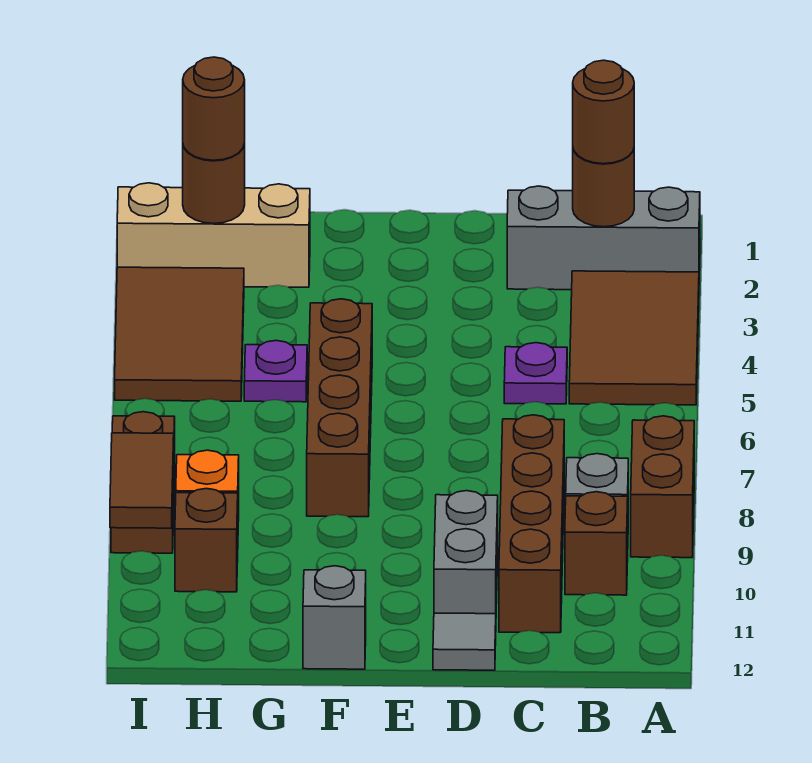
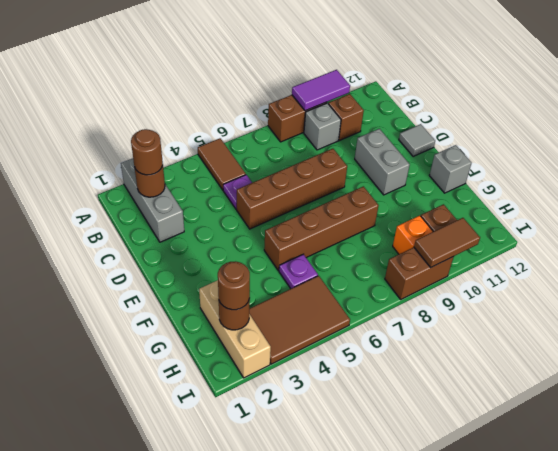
brown 2x3 tile [569,271,699,405] -> brown 1x2 tile [198,138,246,190]
none -> purple 1x2 tile [292,70,350,111]
brown 1x4 brick [499,415,564,633] -> brown 1x4 brick moved to [237,149,347,229]
grey 1x2 brick [434,491,498,614] -> grey 1x2 brick turned to [355,129,410,195]

